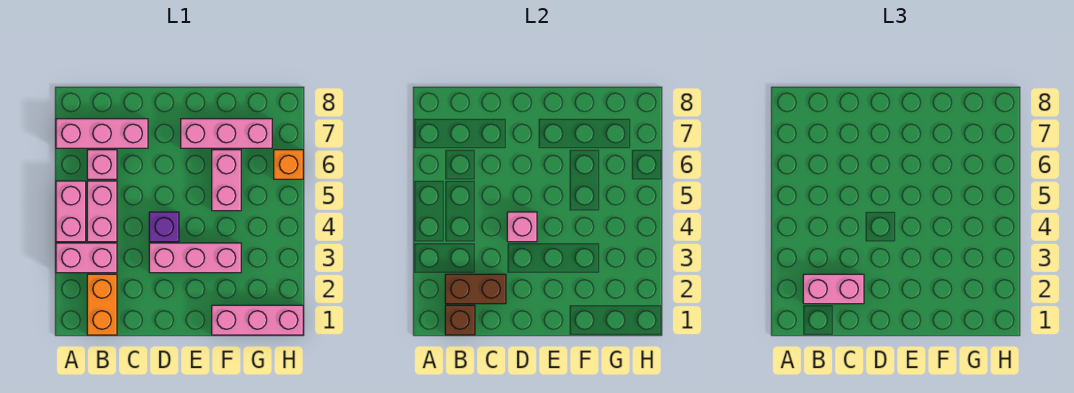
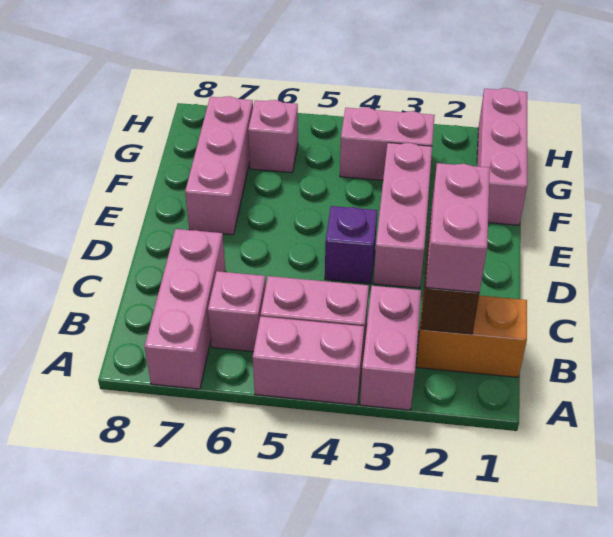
brown 1x1 brick [445,305,475,335] -> none
pink 1x1 brick [507,212,537,242] -> pink 1x1 brick moved to [248,100,298,173]
pink 1x2 brick [212,150,241,211] -> pink 1x2 brick moved to [340,107,435,180]
orange 1x1 brick [274,150,303,179] -> none

